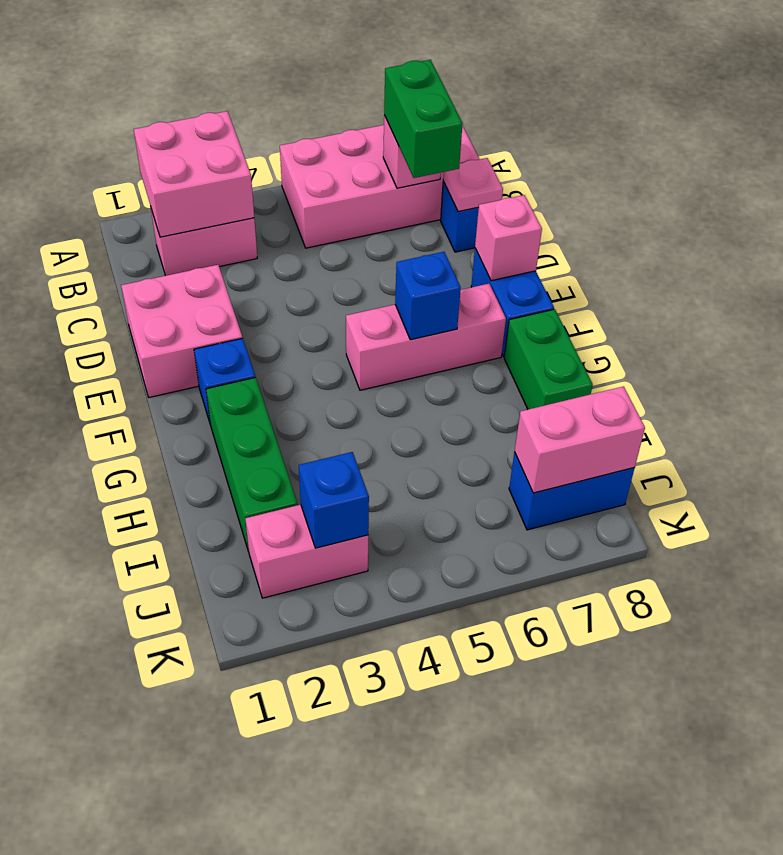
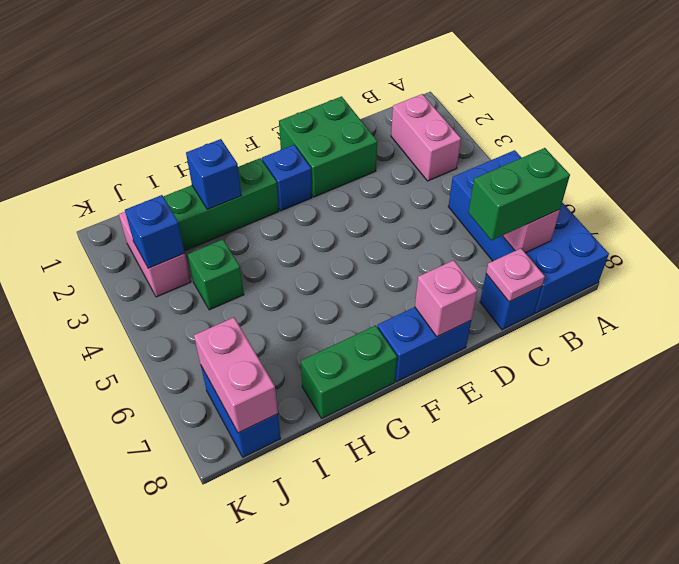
pink 2x2 brick [134,111,254,237] -> none
pink 2x4 brick [280,125,479,248] -> blue 2x4 brick [448,150,609,313]
pink 2x2 brick [121,265,242,397] -> green 2x2 brick [279,96,377,197]
pink 1x3 brick [346,284,506,390] -> none
blue 1x1 brick [395,252,461,340] -> blue 1x1 brick moved to [186,139,241,209]
none -> green 1x1 brick [188,239,244,310]

